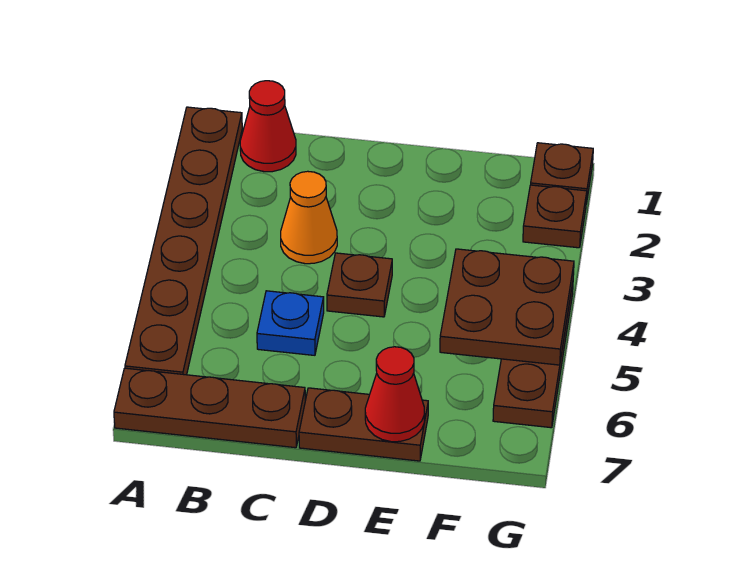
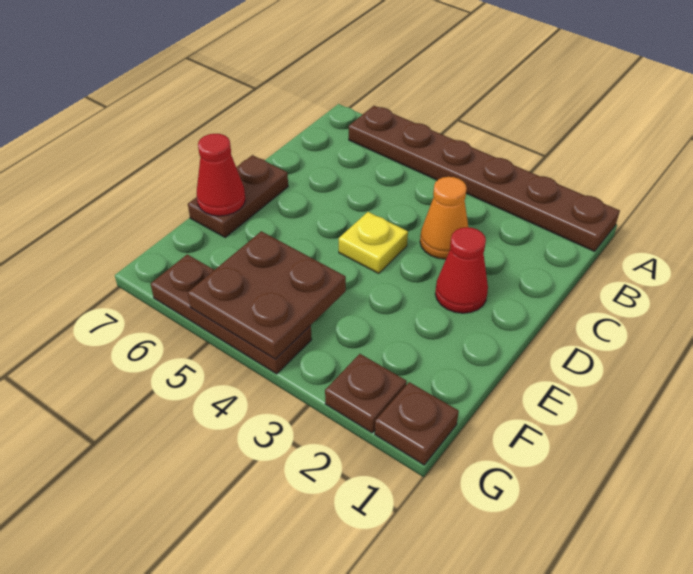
brown 1x3 plate [114,368,305,448] -> none
red 1x1 cone [240,81,296,172] -> red 1x1 cone moved to [435,227,488,313]
blue 1x1 plate [257,291,324,355] -> none
brown 1x1 plate [327,253,392,317] -> yellow 1x1 plate [339,212,408,274]

